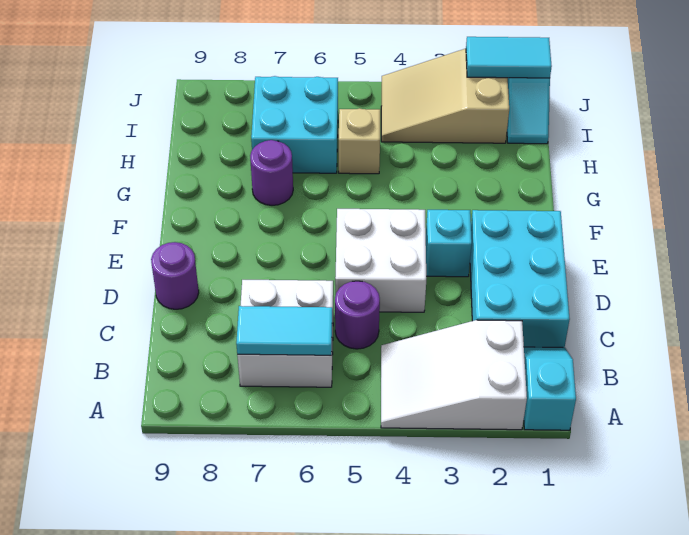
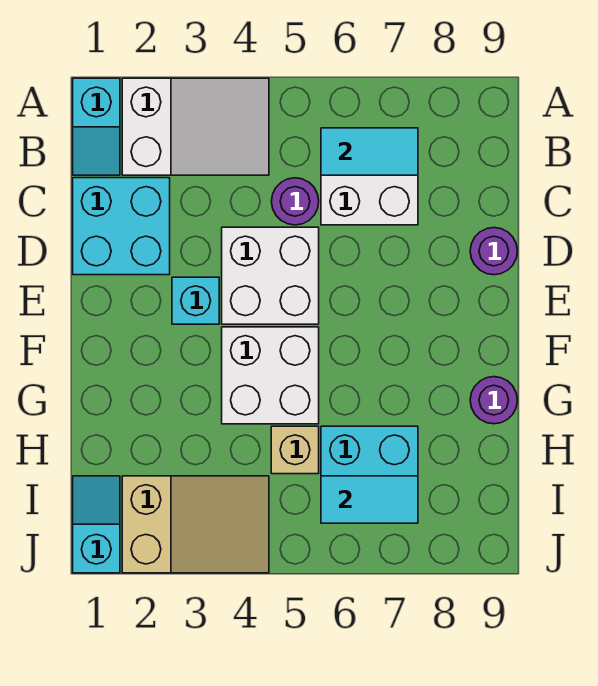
cyan 2x3 brick [470,210,570,348] -> cyan 2x2 brick [73,178,170,275]
none -> white 2x2 brick [222,327,319,424]
purple 1x1 round brick [250,140,293,205] -> purple 1x1 round brick moved to [470,377,517,424]
cyan 1x2 tile [466,37,552,78] -> cyan 1x2 tile moved to [321,476,418,523]

